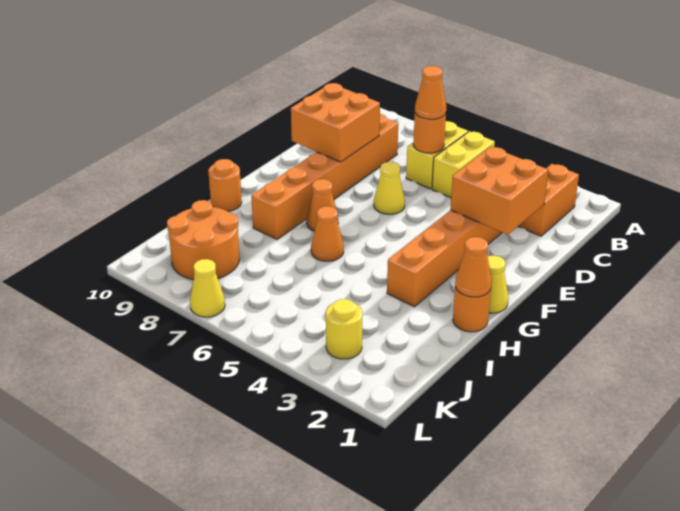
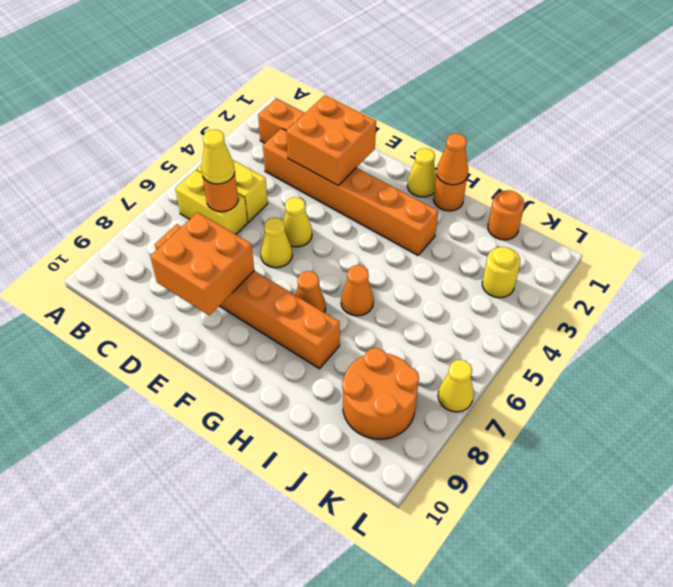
orange 1x1 cone [415,66,446,119] -> yellow 1x1 cone [201,130,235,184]
none -> yellow 1x1 cone [283,197,312,247]
orange 1x1 round brick [208,159,242,211] -> orange 1x1 round brick moved to [488,190,525,240]

